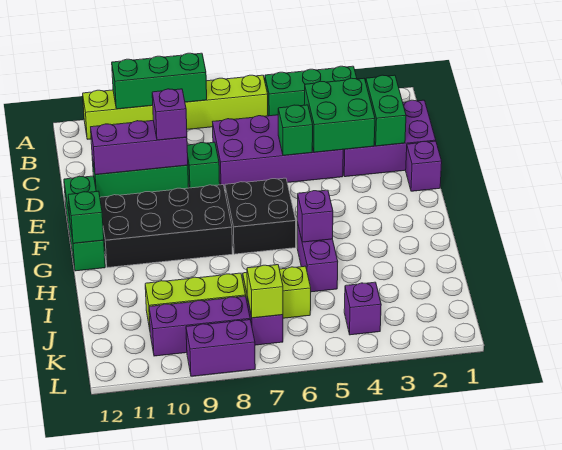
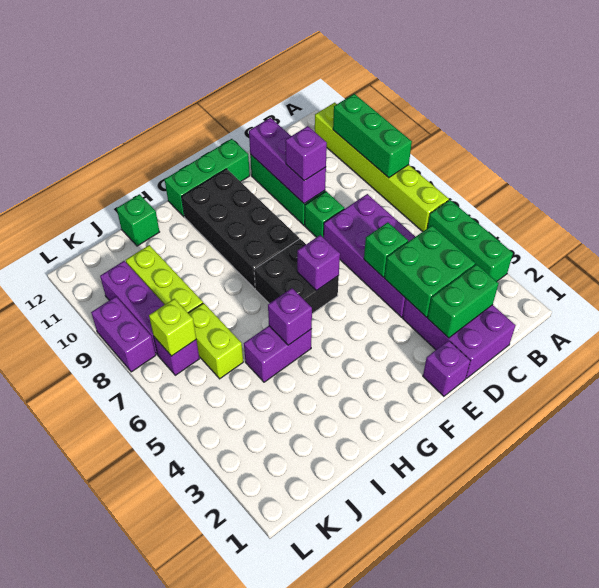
green 1x1 brick [68,191,104,243] -> green 1x1 brick moved to [117,194,159,246]
purple 1x1 brick [344,282,381,335] -> purple 1x1 brick moved to [297,235,340,290]

